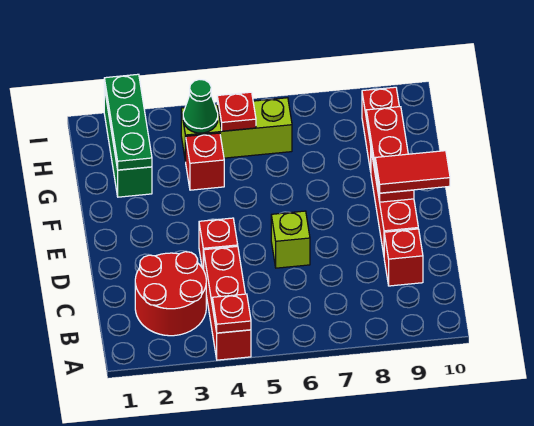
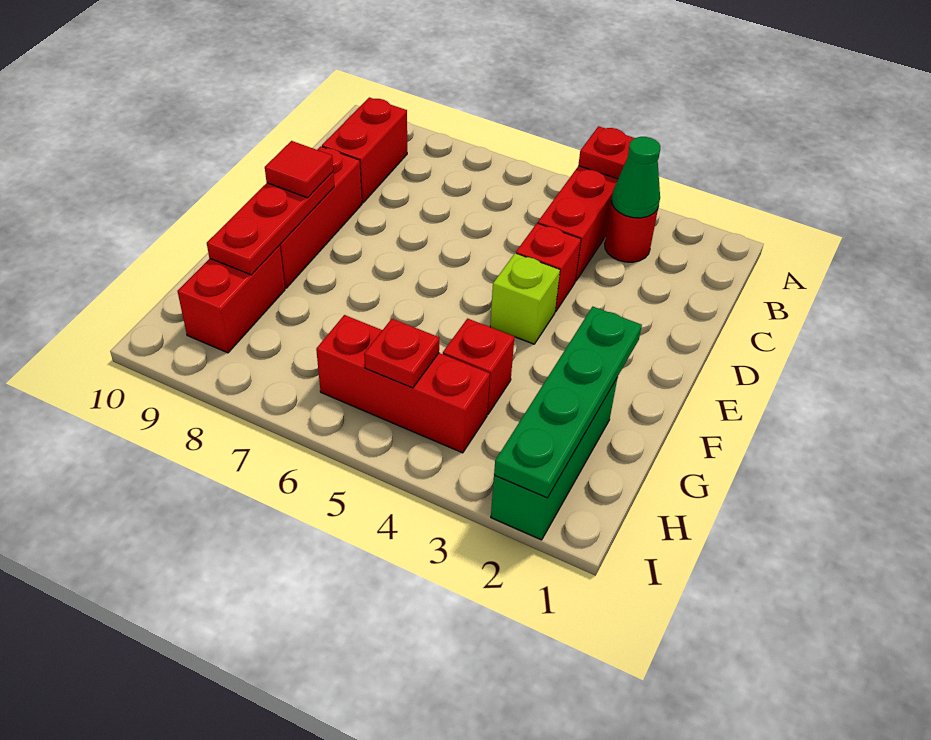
red 2x2 round brick [135,252,206,336] -> red 1x1 round brick [605,201,658,262]
red 1x1 brick [384,229,423,286] -> red 1x2 brick [322,97,407,203]
lime 1x1 brick [271,211,310,268] -> lime 1x1 brick moved to [490,253,560,344]
red 1x2 tile [375,151,450,193] -> red 1x1 tile [265,141,333,198]
green 1x3 plate [104,74,152,170] -> green 1x4 plate [494,307,642,498]
lime 1x3 brick [181,98,292,162] -> red 1x3 brick [316,315,490,453]
green 1x1 cone [183,79,218,133] -> green 1x1 cone moved to [611,137,660,218]

